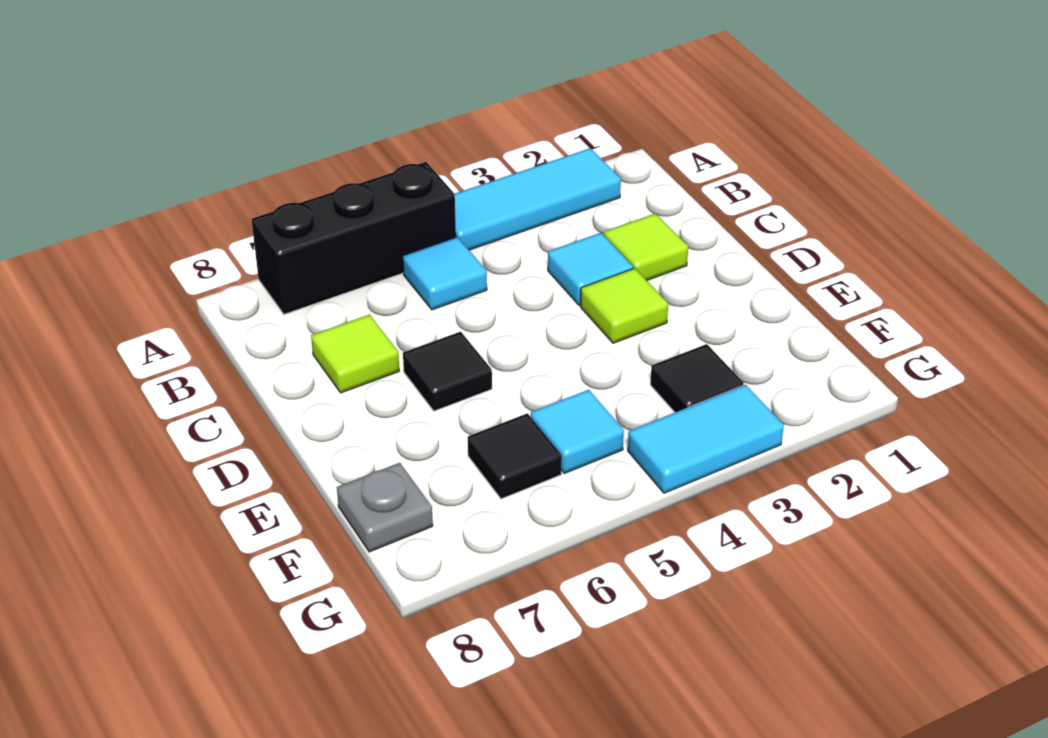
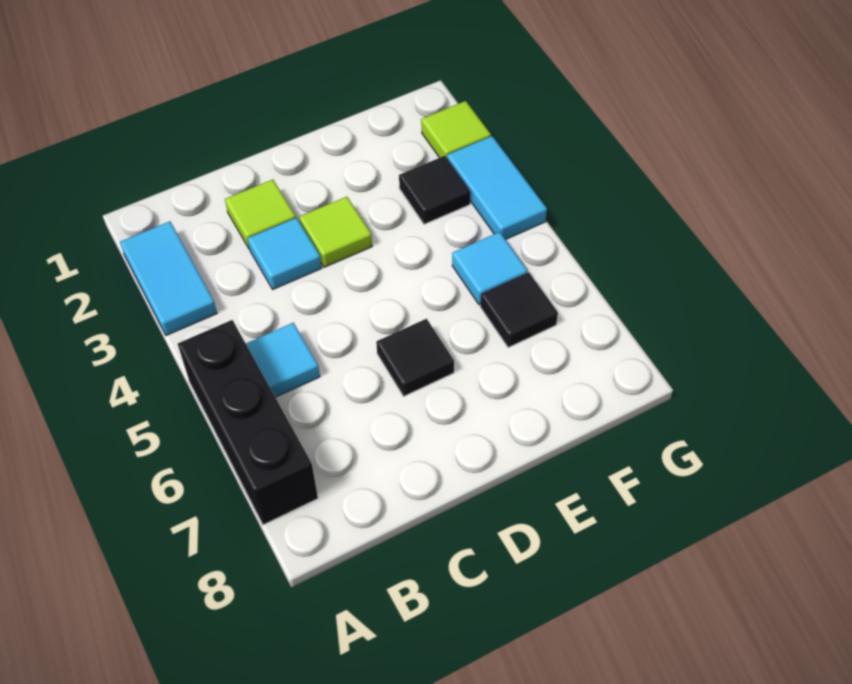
cyan 1x3 tile [455,148,621,250] -> cyan 1x2 tile [120,221,217,335]
lime 1x1 tile [311,315,399,393] -> lime 1x1 tile moved to [421,101,491,158]
grey 1x1 plate [337,463,433,552] -> none

